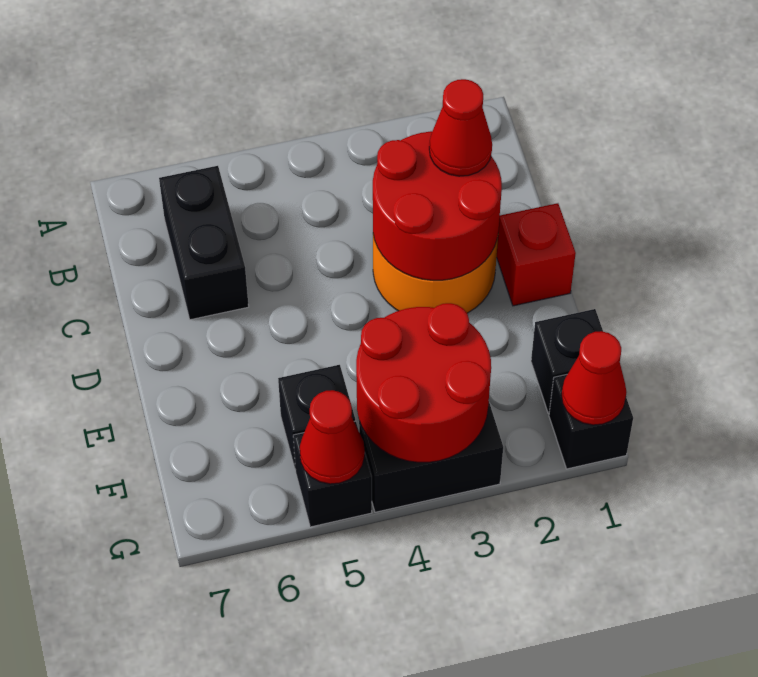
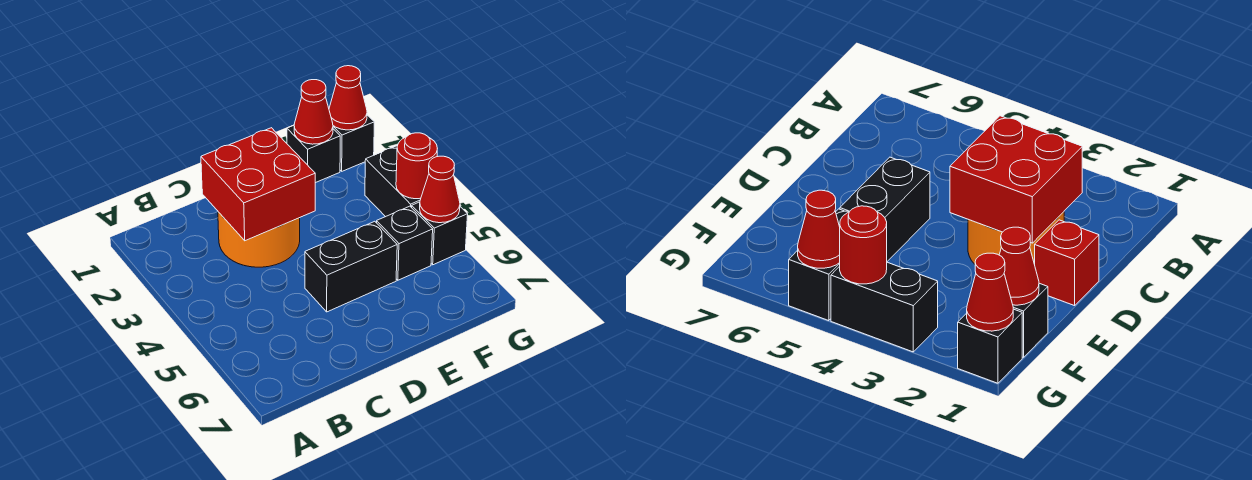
black 1x2 brick [159,166,249,320] -> black 1x2 brick moved to [305,221,397,312]
red 2x2 round brick [373,131,502,280] -> red 2x2 brick [201,128,315,241]
red 1x1 cone [429,79,492,176] -> red 1x1 cone moved to [294,80,333,144]
red 2x2 round brick [356,303,491,463] -> red 1x1 round brick [396,133,437,199]

